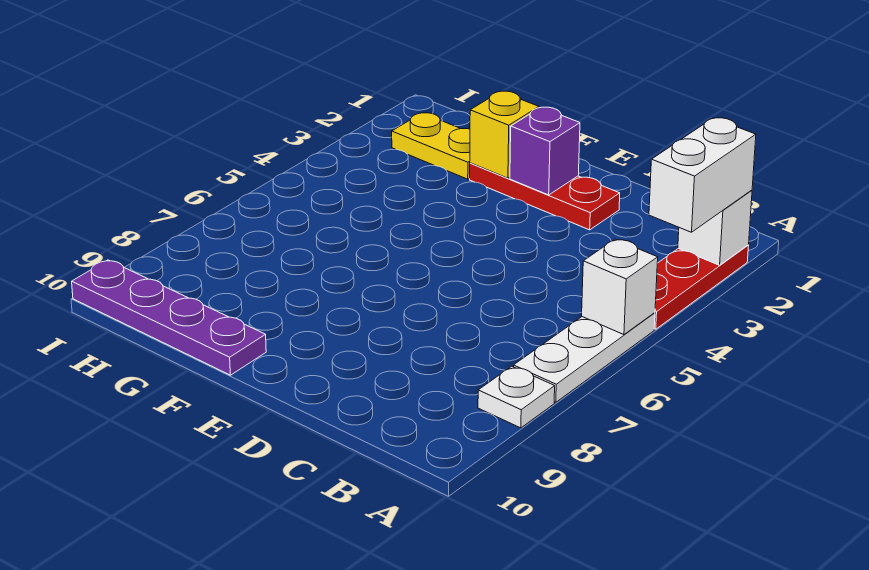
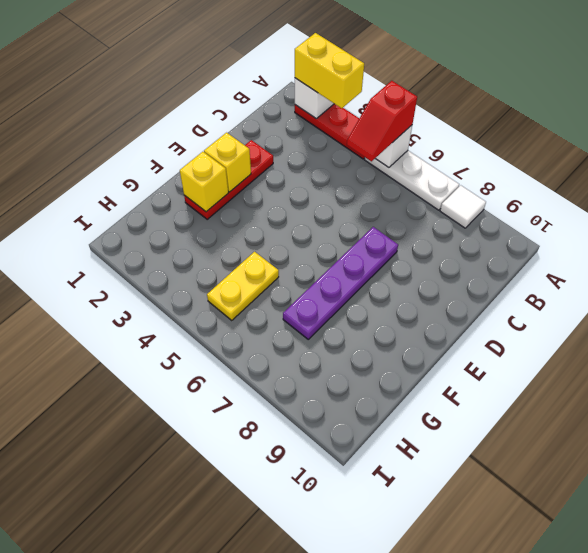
white 1x2 brick [649,118,756,232] -> yellow 1x2 brick [295,33,364,108]
none -> red 1x2 slope [347,81,417,161]
white 1x1 plate [478,366,555,428] -> white 1x1 tile [440,185,486,228]
purple 1x1 brick [510,107,580,195] -> yellow 1x1 brick [204,133,251,192]
purple 1x4 plate [72,260,266,375] -> purple 1x4 plate moved to [283,227,398,339]
yellow 1x2 plate [392,113,470,179] -> yellow 1x2 plate moved to [207,252,279,320]

